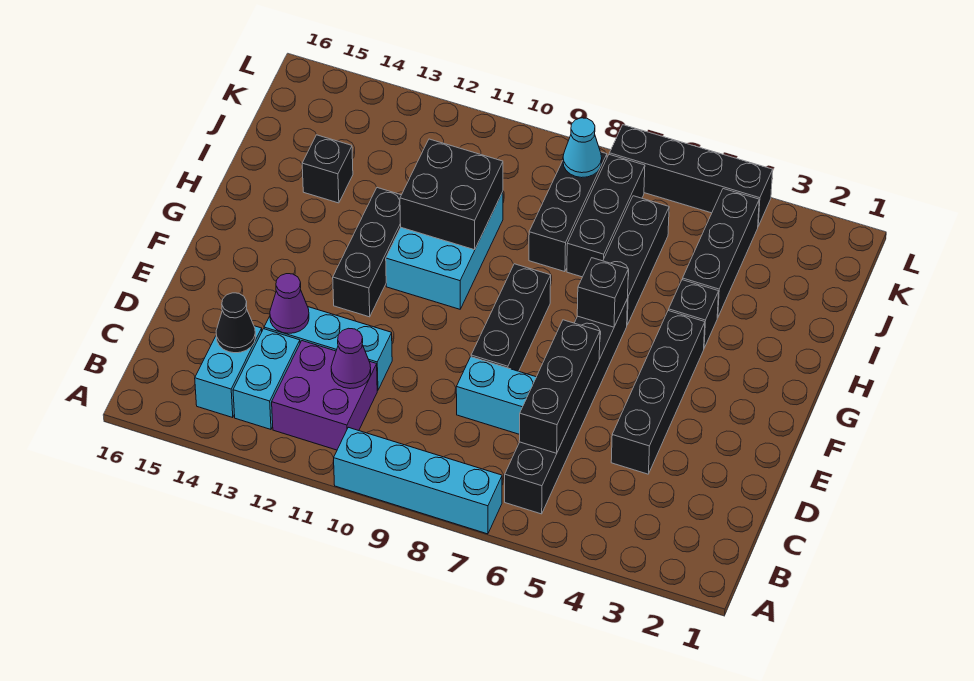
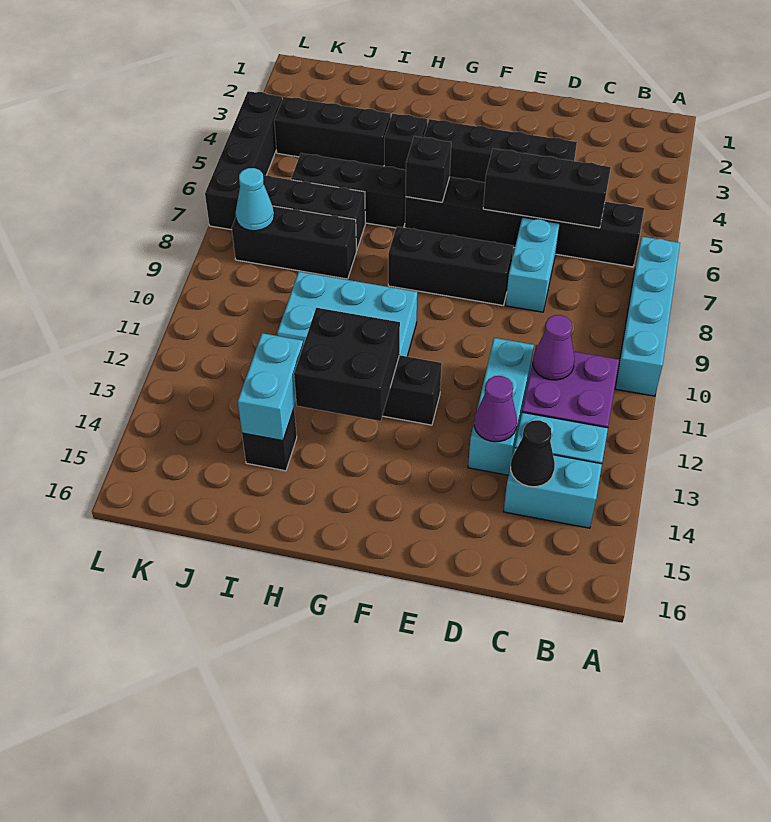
black 2x2 brick [400,139,503,250] -> black 2x2 brick moved to [294,308,400,421]
none -> cyan 1x2 brick [238,333,303,441]

